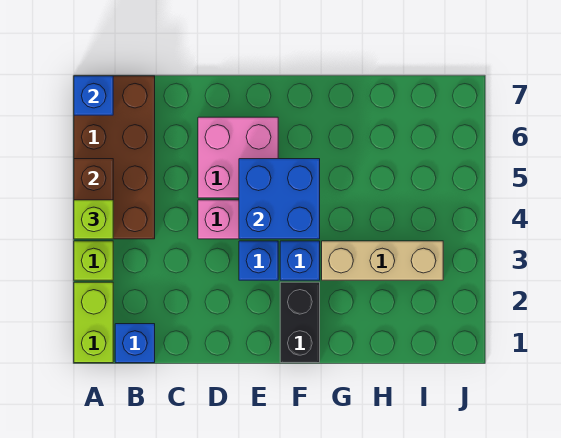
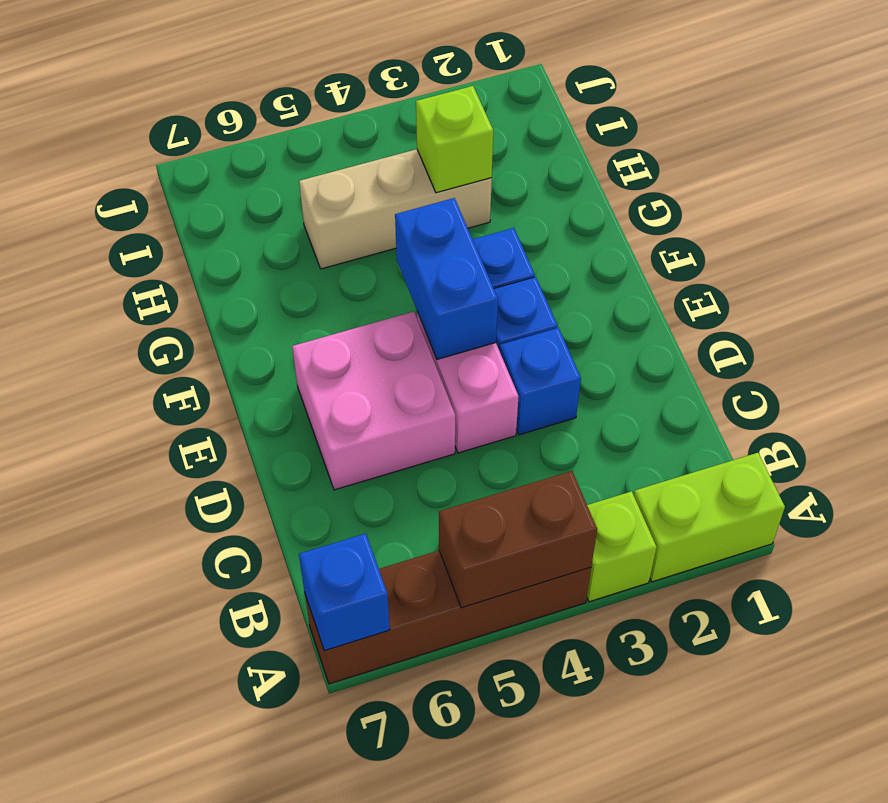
brown 2x4 brick [74,76,155,239] -> brown 1x4 brick [305,551,591,684]
lime 1x1 brick [74,200,113,239] -> lime 1x1 brick moved to [416,86,493,193]
blue 1x1 brick [115,324,155,363] -> blue 1x1 brick moved to [500,328,581,435]
blue 2x2 brick [239,159,320,239] -> blue 1x2 brick [395,198,498,359]
black 1x2 brick [280,282,320,363] -> none
tan 1x3 brick [322,241,443,280] -> tan 1x3 brick turned to [299,149,492,269]

